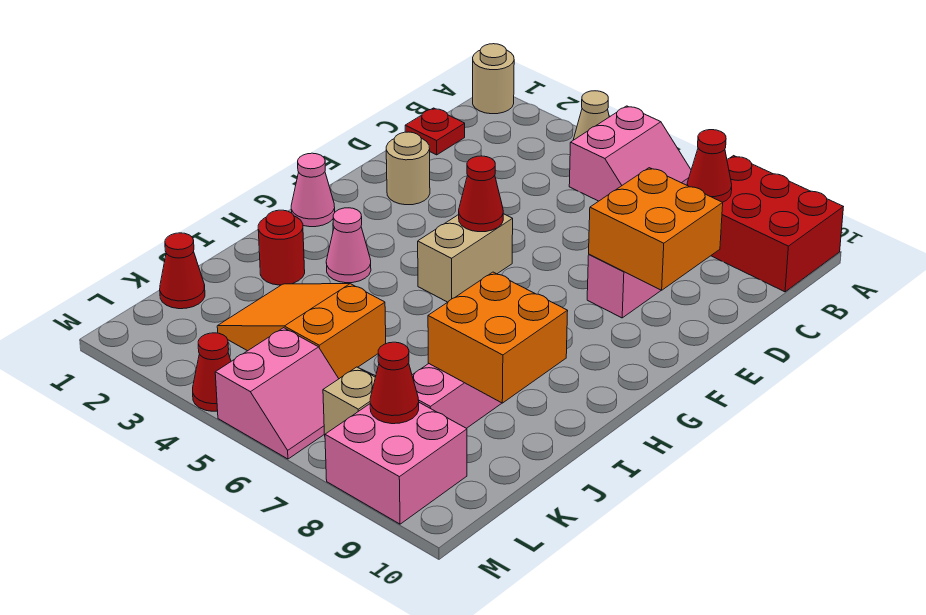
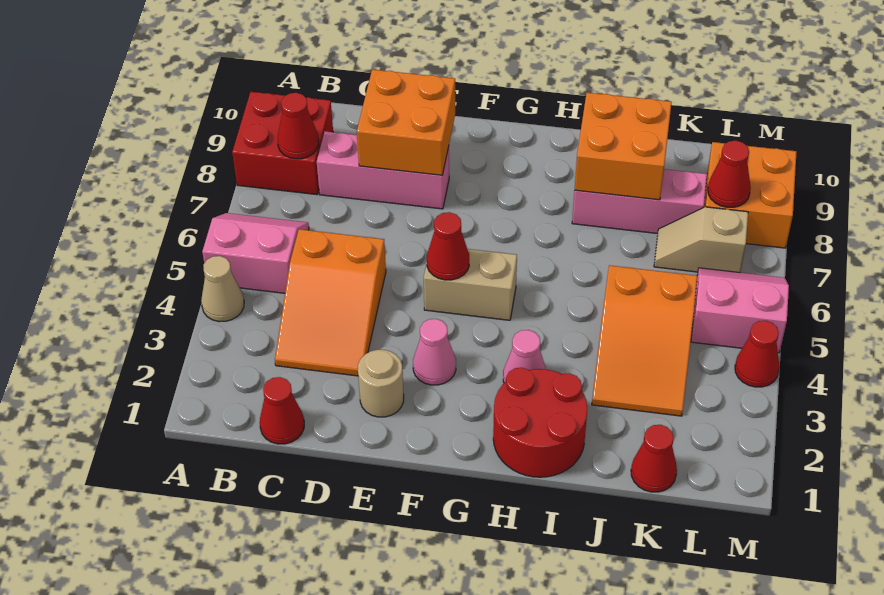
tan 1x1 round brick [473,44,514,114] -> none
red 2x3 brick [711,156,843,292] -> red 2x2 brick [232,92,333,195]
red 1x1 plate [405,108,465,155] -> red 1x1 cone [260,377,304,444]
none -> orange 2x3 slope [275,229,386,376]
pink 1x1 cone [291,153,335,227] -> pink 1x1 cone moved to [413,319,456,385]
red 1x1 round brick [258,210,305,285] -> red 2x2 round brick [493,368,587,477]
pink 2x2 brick [325,403,467,524] -> orange 2x2 brick [704,142,797,248]

